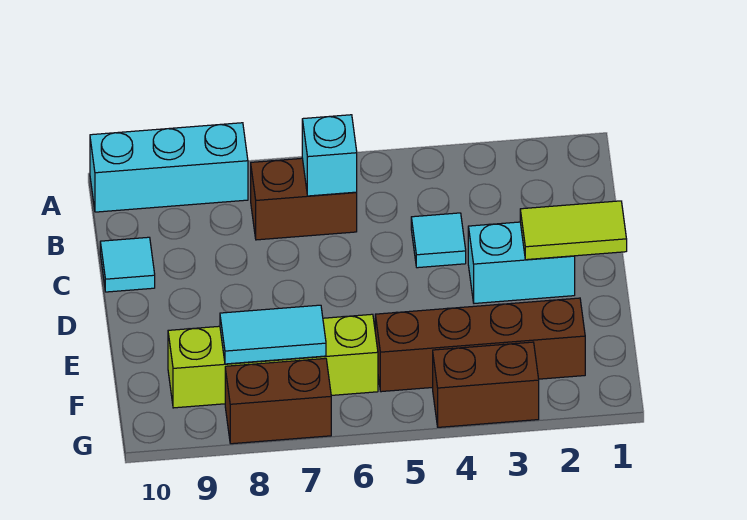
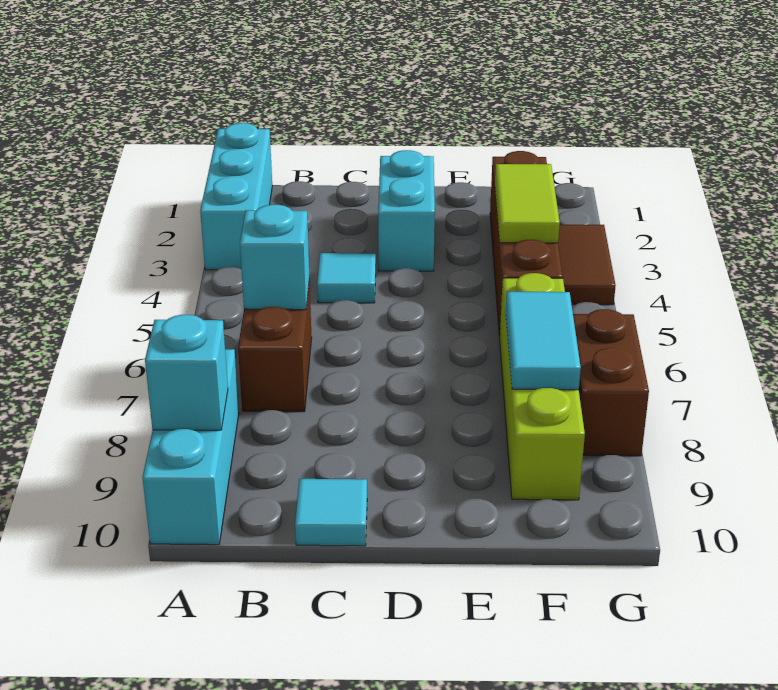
none -> cyan 1x3 brick [200,123,272,270]
none -> cyan 1x1 brick [145,315,228,430]
lime 1x2 tile [520,201,627,260] -> lime 1x2 tile moved to [495,164,560,243]
brown 1x2 brick [433,342,539,427] -> brown 1x2 tile [558,225,616,305]

